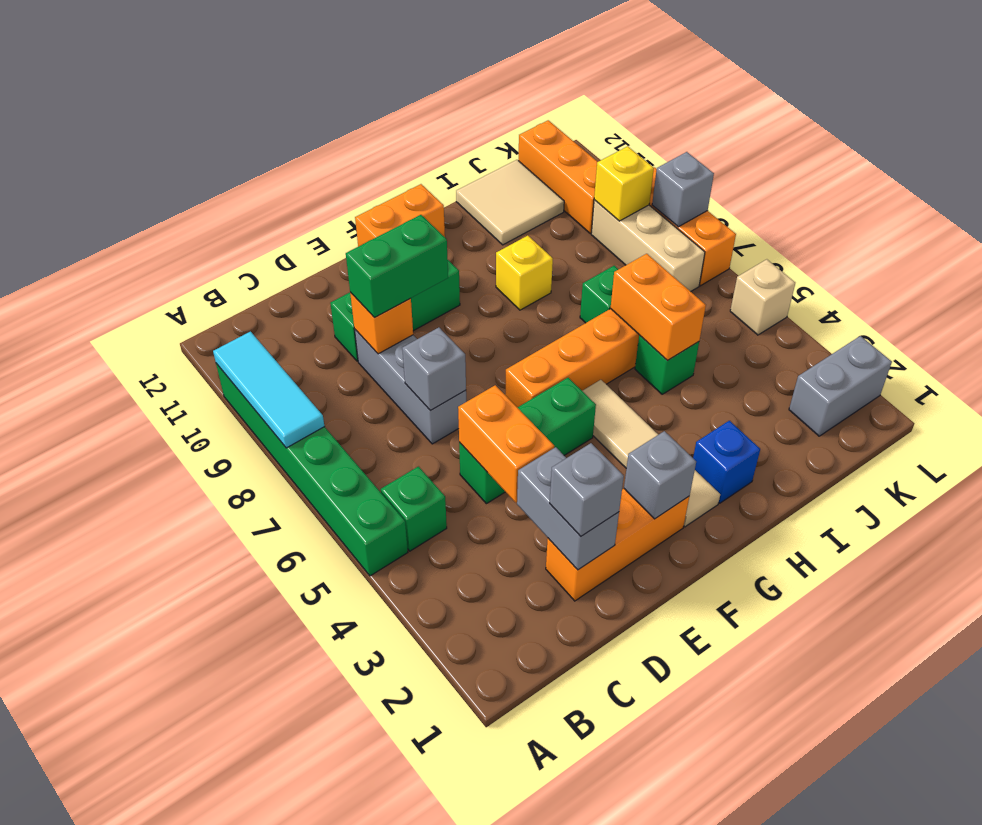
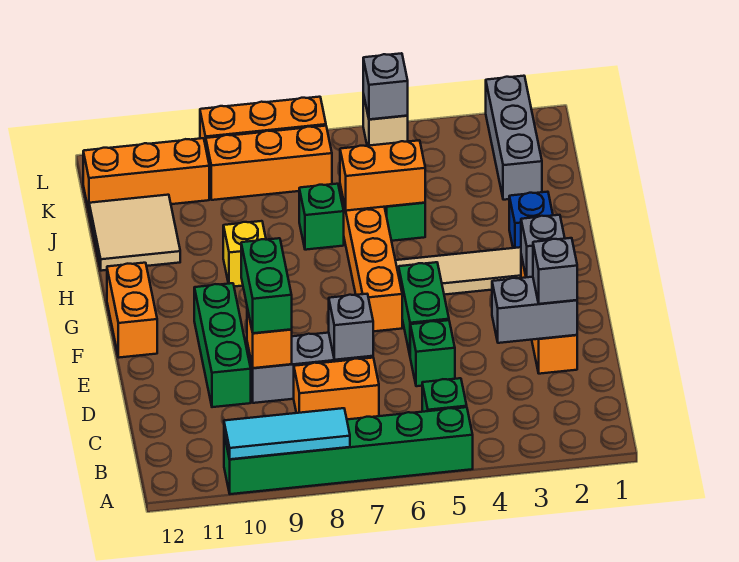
orange 1x2 brick [458,385,554,502] -> orange 1x2 brick moved to [294,358,379,419]
grey 1x2 brick [789,336,892,436] -> grey 1x3 brick [486,76,542,200]
tan 1x3 brick [591,200,705,292] -> orange 1x3 brick [206,126,332,200]
yellow 1x1 brick [594,146,654,221] -> none
grey 1x1 brick [652,152,714,227] -> grey 1x1 brick moved to [363,53,408,119]

